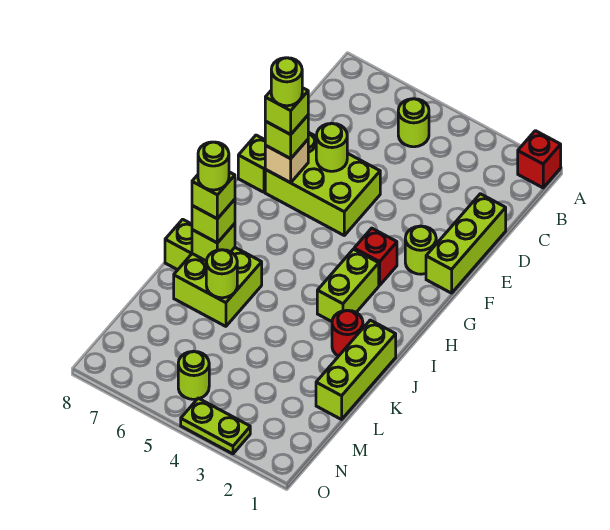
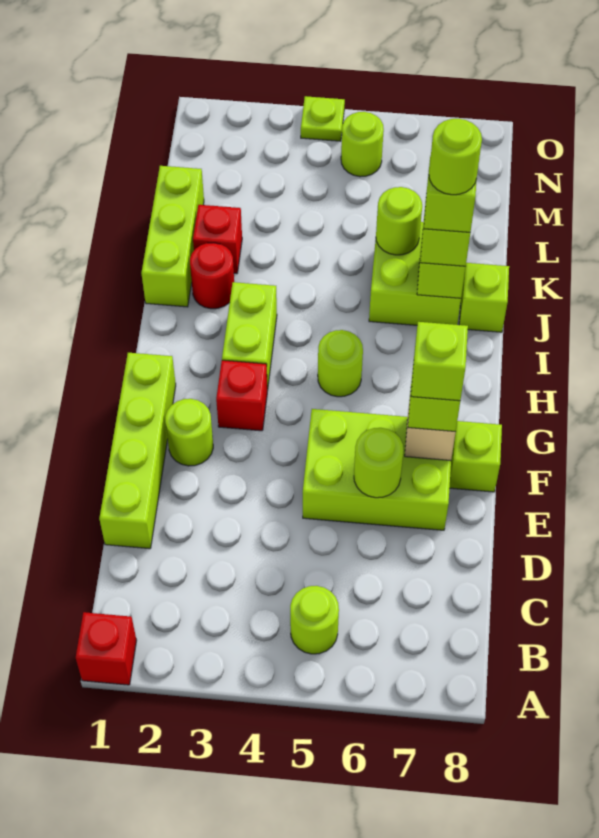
lime 1x3 brick [426,194,506,293] -> lime 1x4 brick [99,353,176,549]
lime 1x1 round brick [271,58,302,106] -> lime 1x1 round brick moved to [318,330,363,397]
none -> red 1x1 brick [193,205,242,274]
lime 1x2 plate [181,398,250,454] -> lime 1x1 plate [301,96,345,141]

